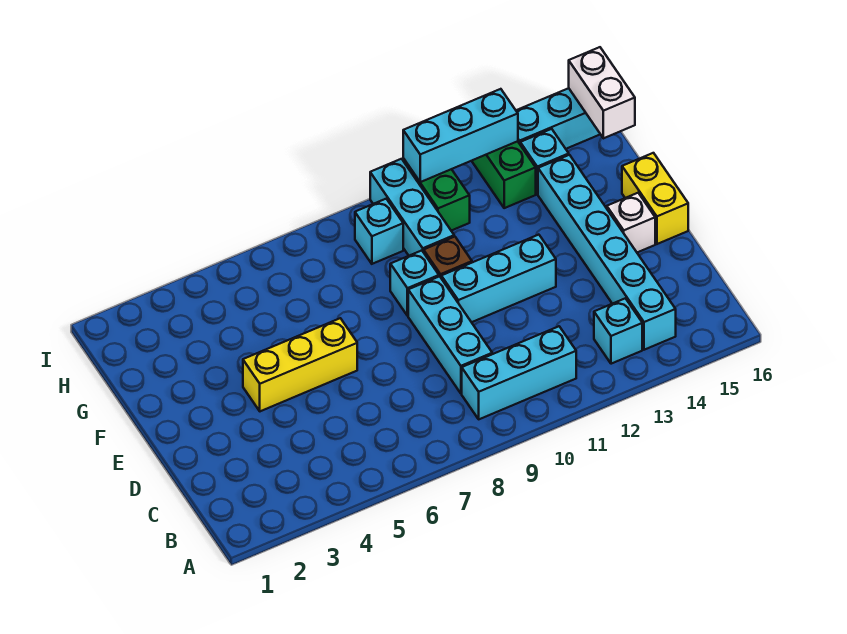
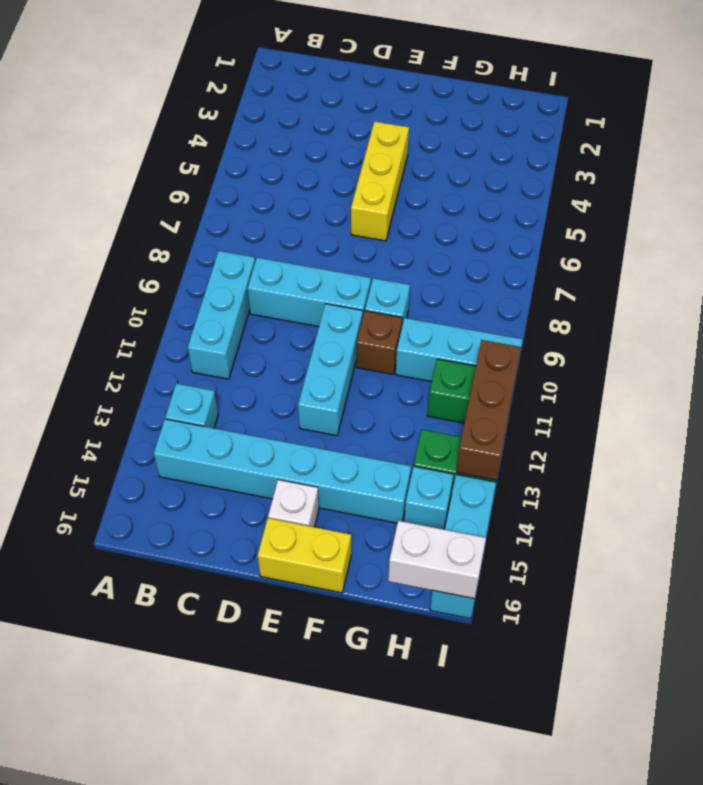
cyan 1x1 brick [355,199,403,264] -> none
cyan 1x3 brick [403,89,518,182] -> brown 1x3 brick [456,340,521,480]

